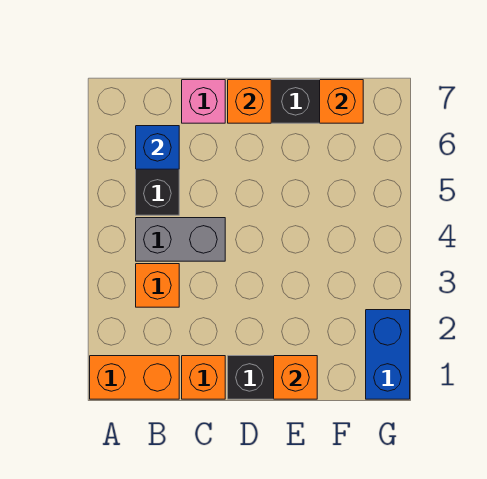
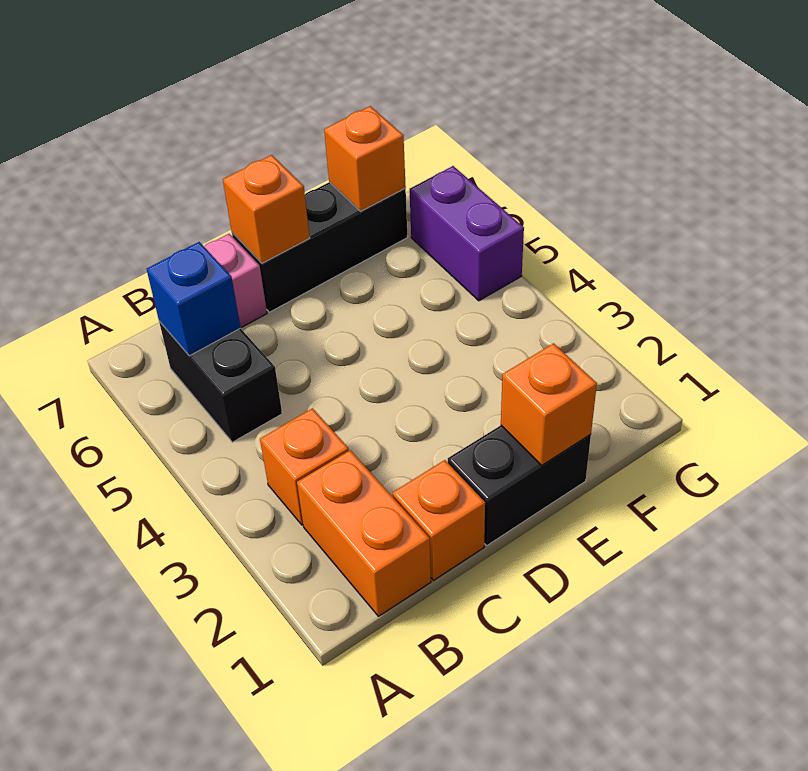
orange 1x2 brick [90,356,179,399] -> orange 1x2 brick turned to [297,450,431,616]
grey 1x2 brick [136,218,225,261] -> none
blue 1x2 brick [366,310,410,399] -> none
none -> purple 1x2 brick [410,166,524,301]

